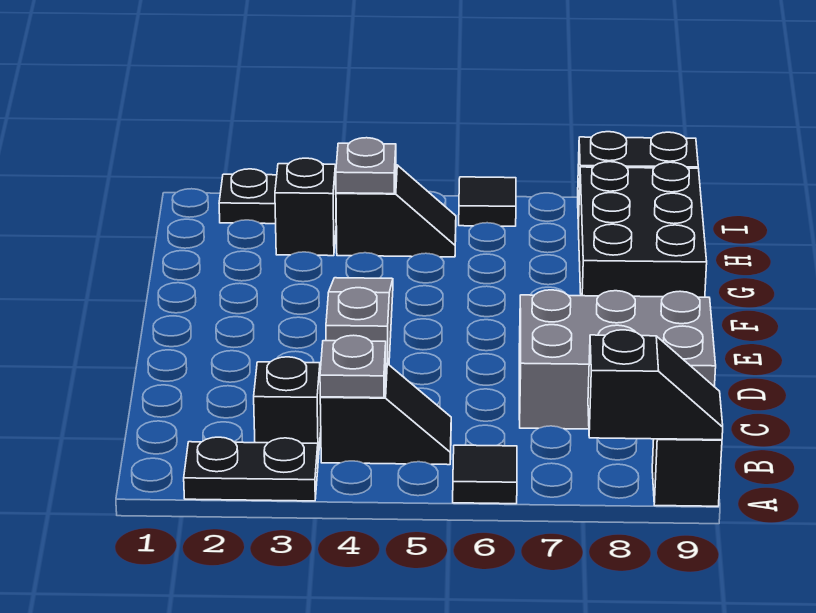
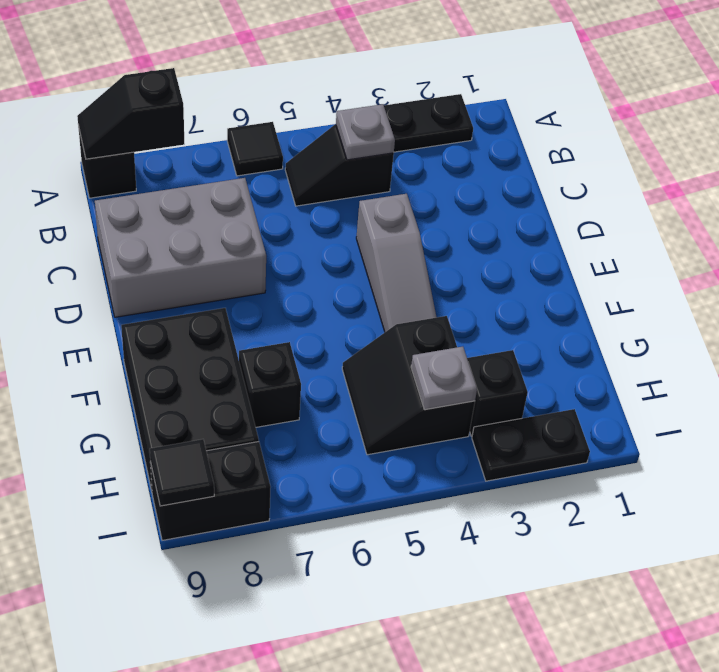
black 1x1 brick [254,357,321,459] -> black 1x1 brick moved to [239,342,301,427]
black 1x2 slope [336,165,456,257] -> black 2x2 slope [342,316,475,455]
black 1x1 tile [459,177,516,226] -> black 1x1 tile moved to [150,439,214,506]

